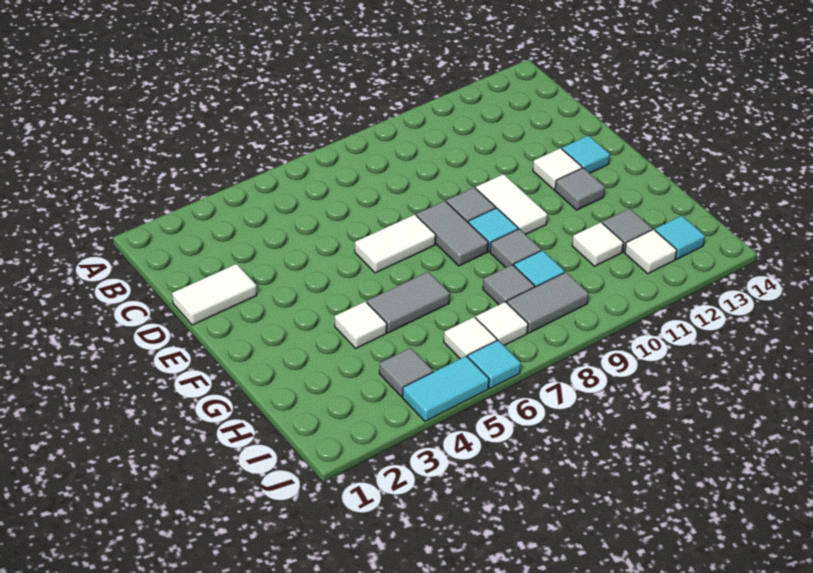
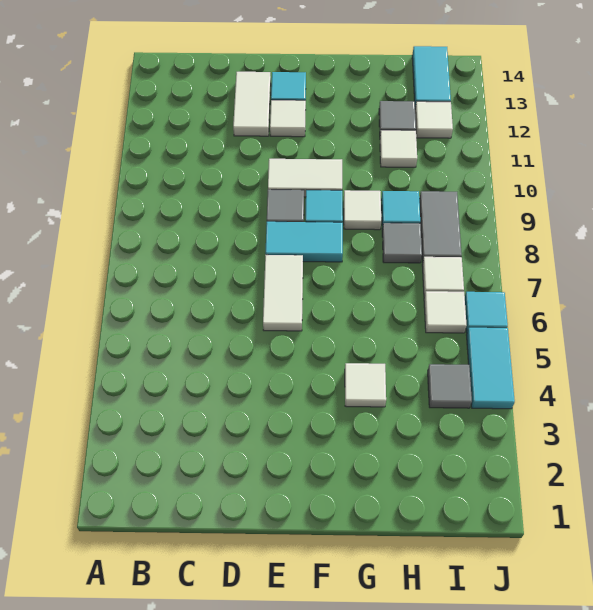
white 1x2 tile [172,264,257,325] -> white 1x2 tile moved to [233,72,271,136]
grey 1x2 tile [416,201,488,266] -> cyan 1x2 tile [265,222,343,262]
grey 1x1 tile [555,168,605,210] -> none
grey 1x2 tile [367,272,450,333] -> none
grey 1x1 tile [490,229,541,268] -> white 1x1 tile [344,190,381,230]
cyan 1x1 tile [655,216,705,259] -> cyan 1x2 tile [412,46,451,107]

